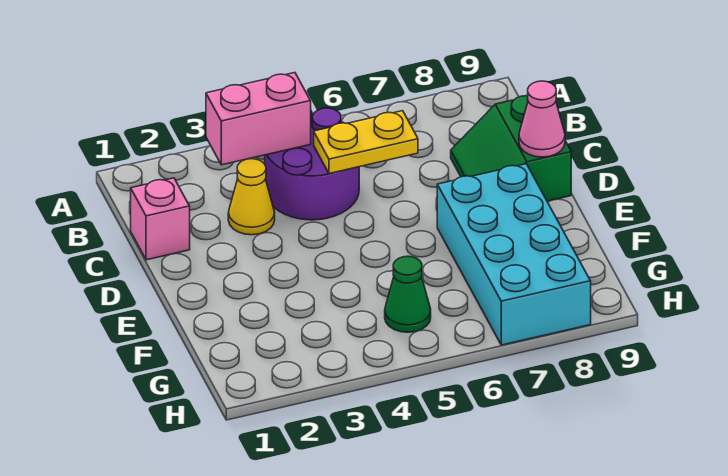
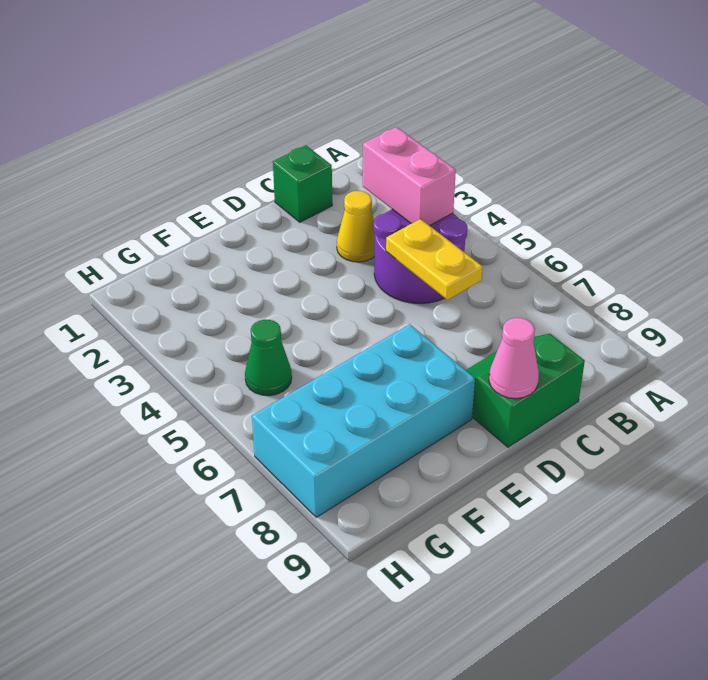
pink 1x1 brick [131,178,190,260] -> green 1x1 brick [273,145,332,222]

